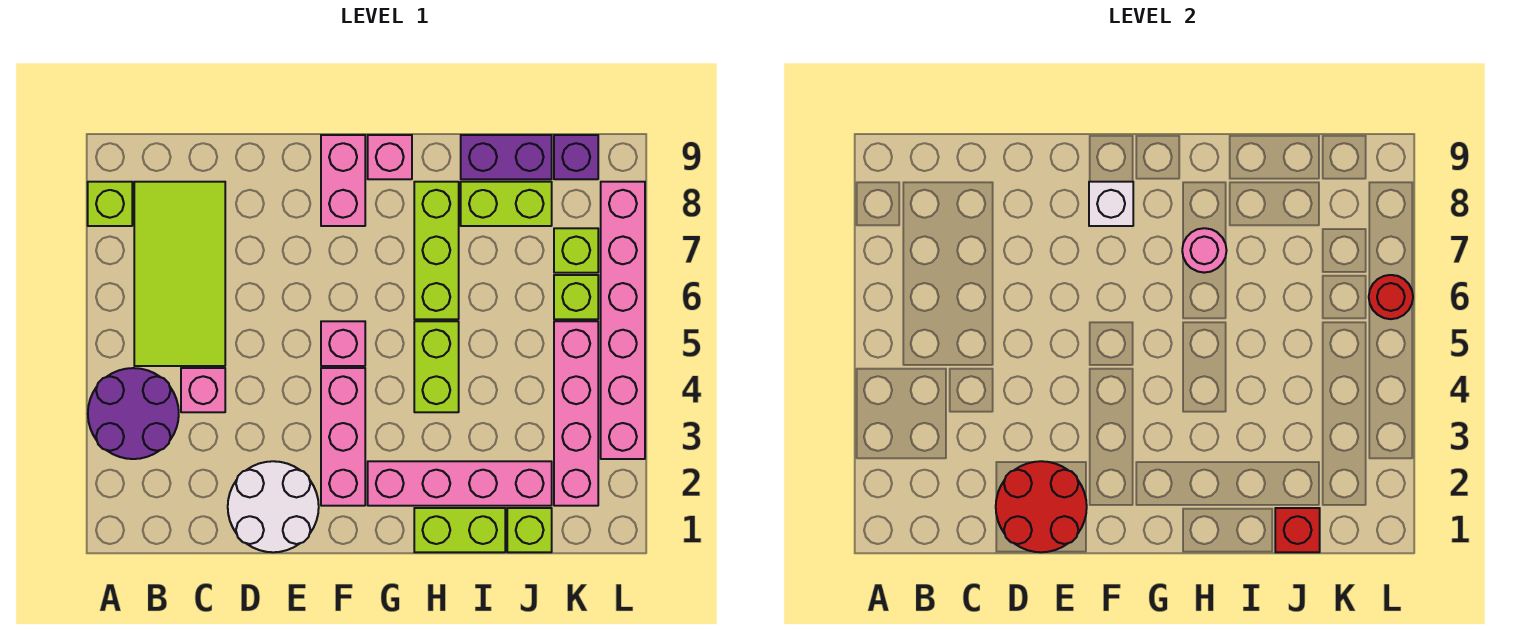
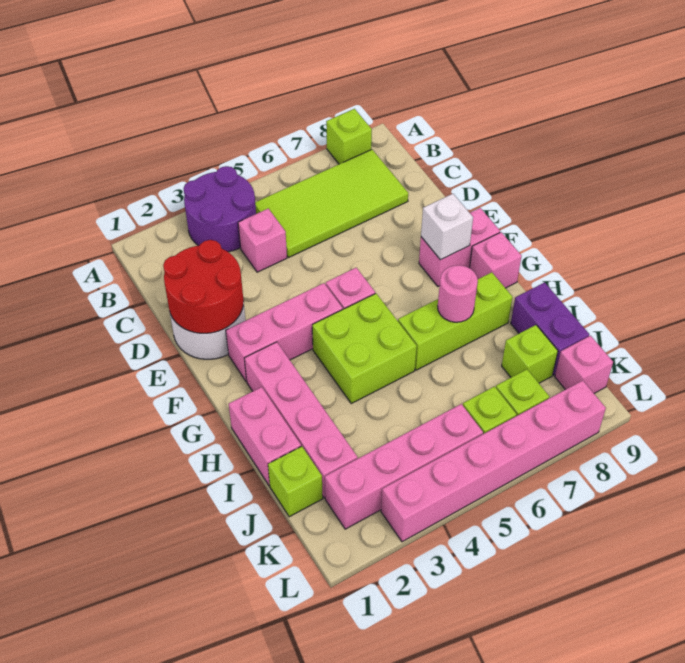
lime 1x2 brick [414,508,505,552] -> pink 1x2 brick [229,387,301,486]
lime 1x2 brick [414,321,459,412] -> lime 2x2 brick [312,293,417,403]
lime 1x2 brick [461,182,552,226] -> lime 1x1 brick [502,325,558,383]
red 1x1 brick [1275,508,1320,552] -> none
purple 1x1 brick [554,135,598,179] -> pink 1x1 brick [555,336,613,393]
red 1x1 round brick [1369,275,1413,319] -> none

